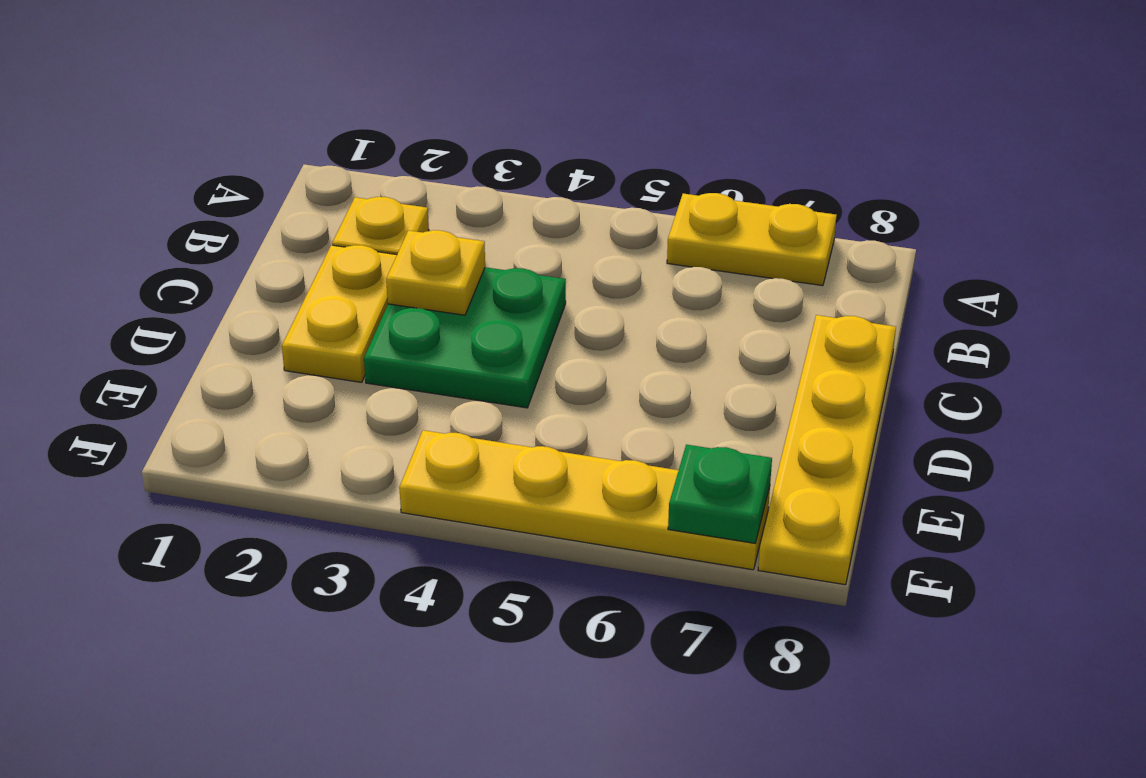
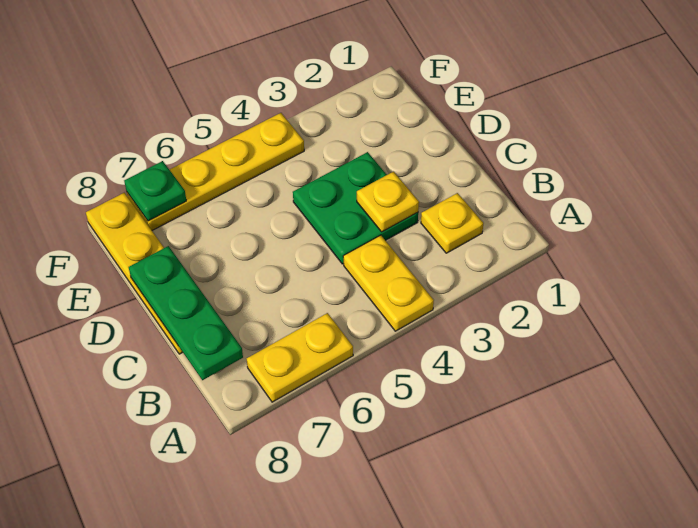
none -> green 1x3 plate [129,246,243,380]
yellow 1x2 plate [282,245,397,382] -> yellow 1x2 plate moved to [343,235,434,331]

